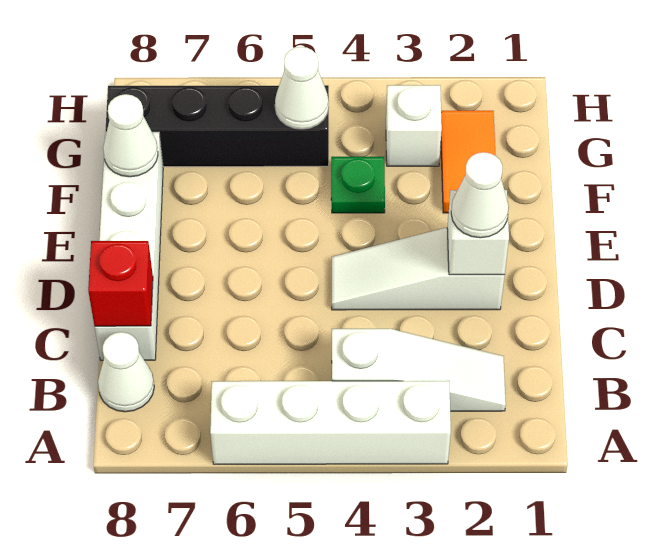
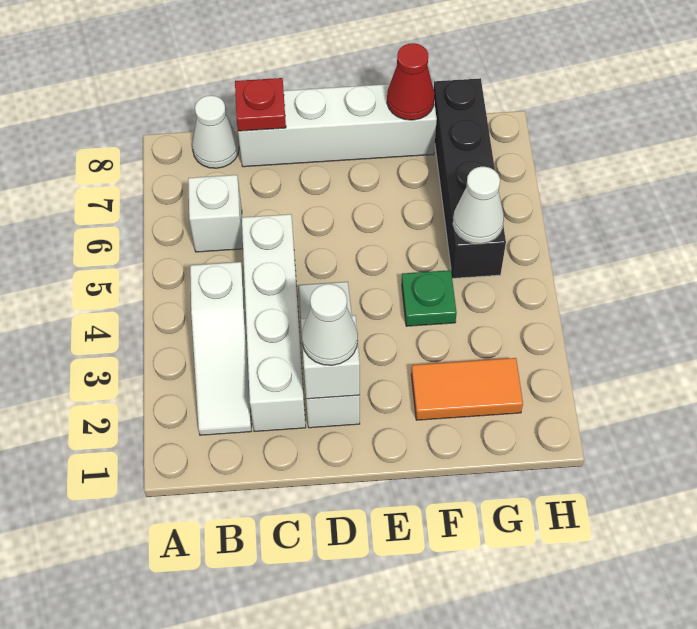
white 1x4 brick [210,381,451,464] -> white 1x4 brick moved to [242,214,306,432]
red 1x1 brick [88,241,153,326] -> red 1x1 plate [235,78,286,131]
white 1x1 cone [103,94,158,177] -> red 1x1 cone [387,43,435,120]
white 1x1 brick [386,85,442,166] -> white 1x1 brick moved to [188,175,243,252]

